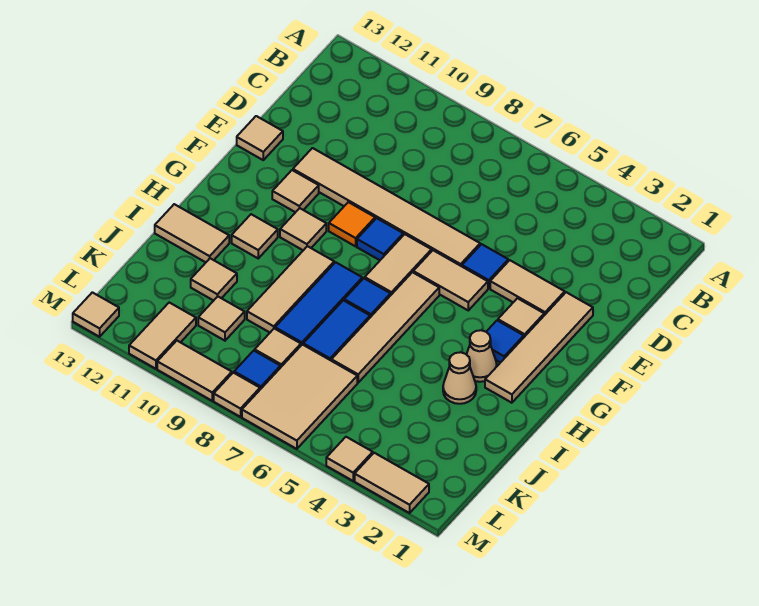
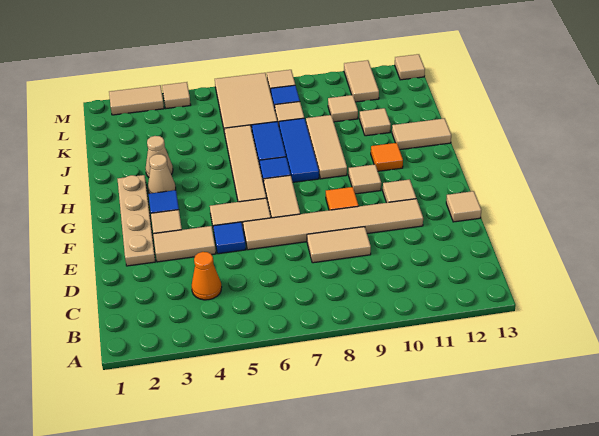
none -> orange 1x1 cone [192,252,222,300]
tan 1x4 tile [485,292,593,403] -> tan 1x4 plate [118,175,155,266]
blue 1x1 tile [357,218,403,260] -> none
tan 1x1 tile [232,214,278,258] -> orange 1x1 tile [371,143,403,171]
tan 1x2 tile [157,341,232,401] -> tan 1x2 tile moved to [307,227,371,263]

